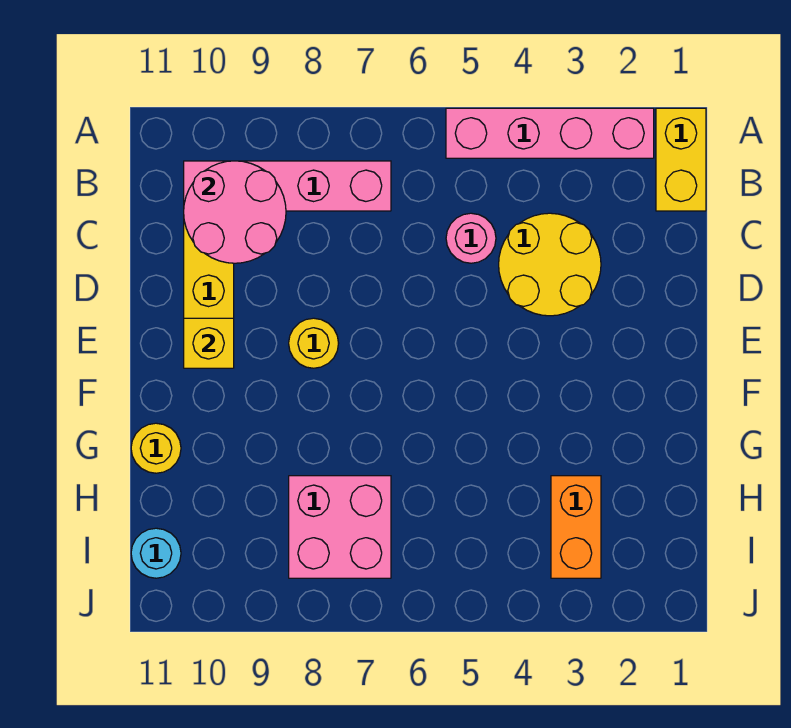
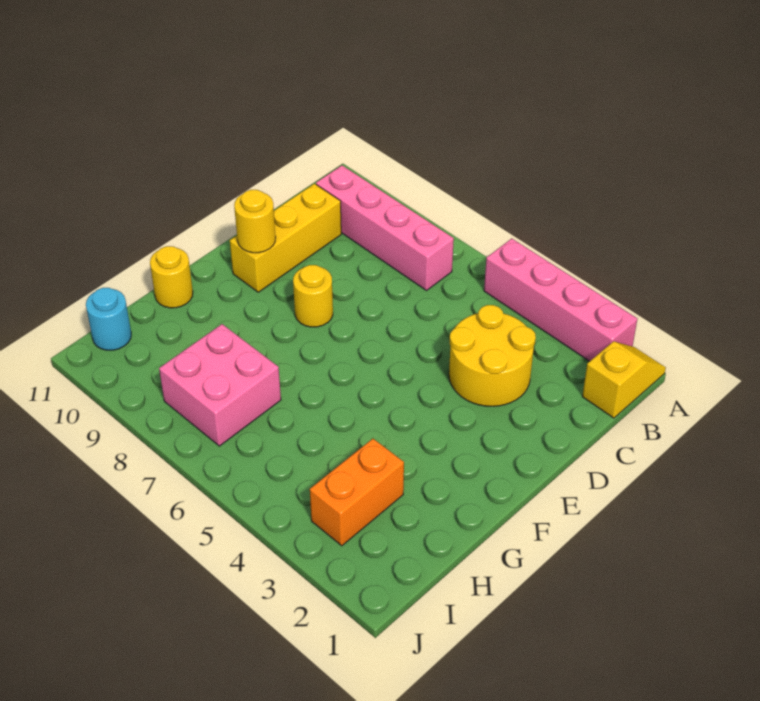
yellow 1x2 brick [656,108,706,211] -> yellow 1x2 slope [582,341,666,418]
pink 2x2 round brick [184,161,286,263] -> none
pink 1x1 round brick [446,213,496,263] -> none
yellow 1x1 brick [184,318,234,368] -> yellow 1x1 round brick [234,190,276,253]

